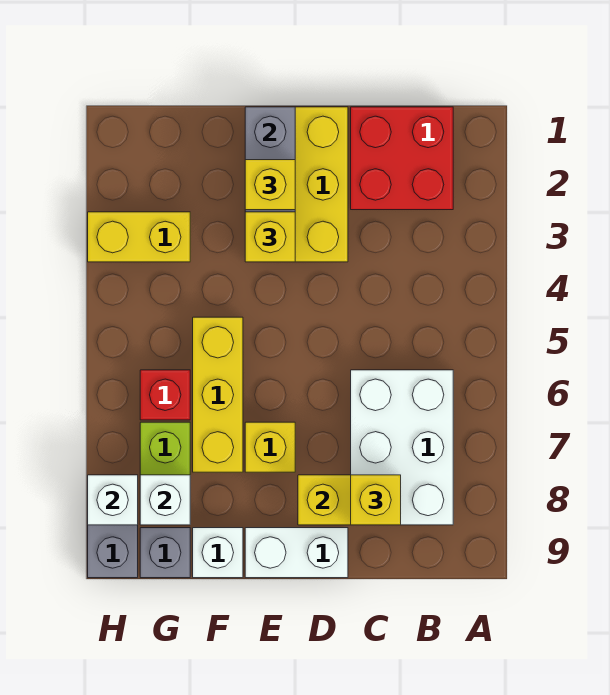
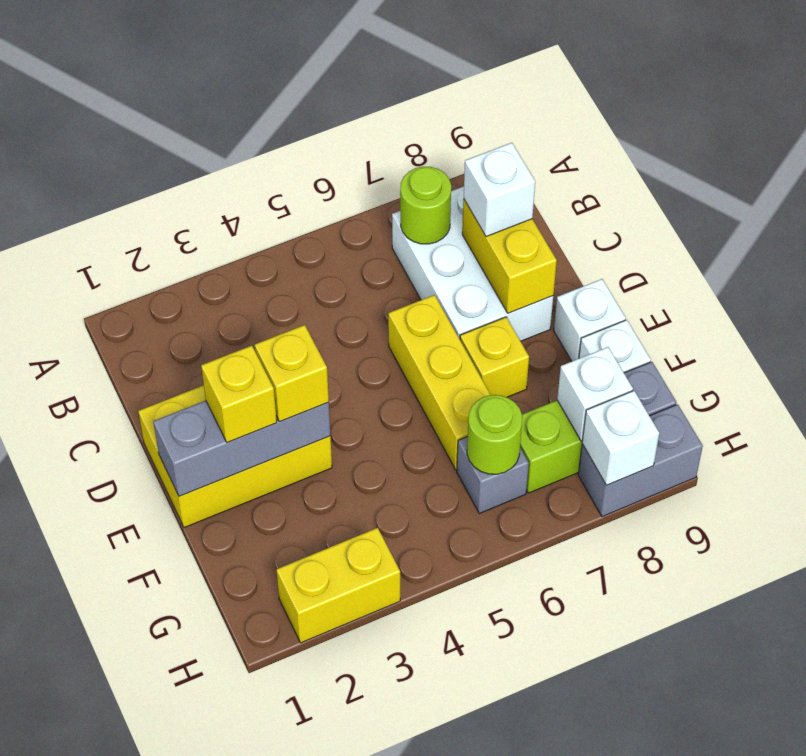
red 2x2 brick [351,107,453,210] -> none
white 2x3 brick [351,370,453,525] -> white 2x3 brick turned to [392,186,553,341]
none -> lime 1x1 round brick [400,167,451,244]
yellow 1x1 brick [351,475,401,525] -> white 1x1 brick [464,143,535,237]
white 1x2 brick [245,528,348,578] -> white 1x1 brick [554,279,626,361]
yellow 1x3 brick [193,317,243,472] -> yellow 1x3 brick turned to [388,295,491,470]
yellow 1x2 brick [88,212,190,262] -> yellow 1x2 brick turned to [276,528,400,643]
red 1x1 brick [140,370,190,420] -> grey 1x1 brick [457,437,529,513]
none -> lime 1x1 round brick [467,395,522,474]

